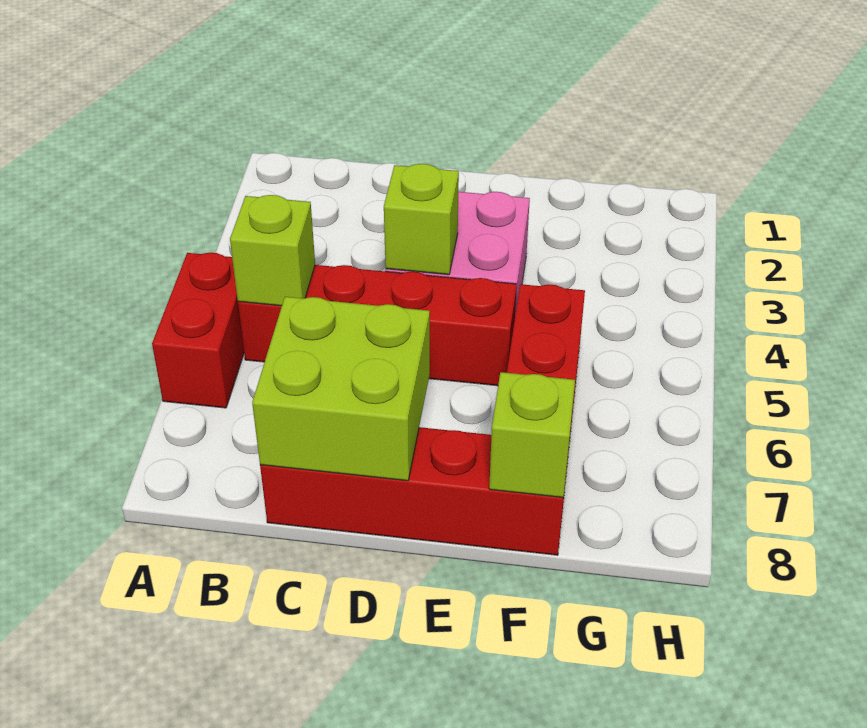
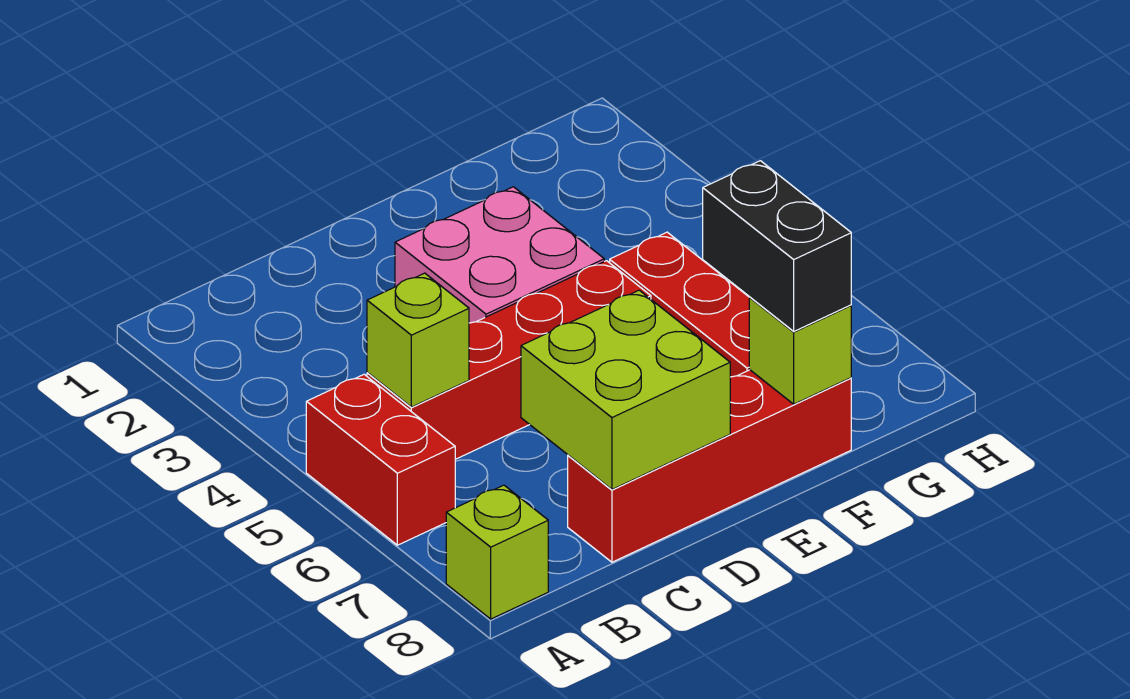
lime 1x1 brick [384,164,459,275] -> lime 1x1 brick moved to [446,485,548,619]
none -> black 1x2 brick [703,161,851,331]

